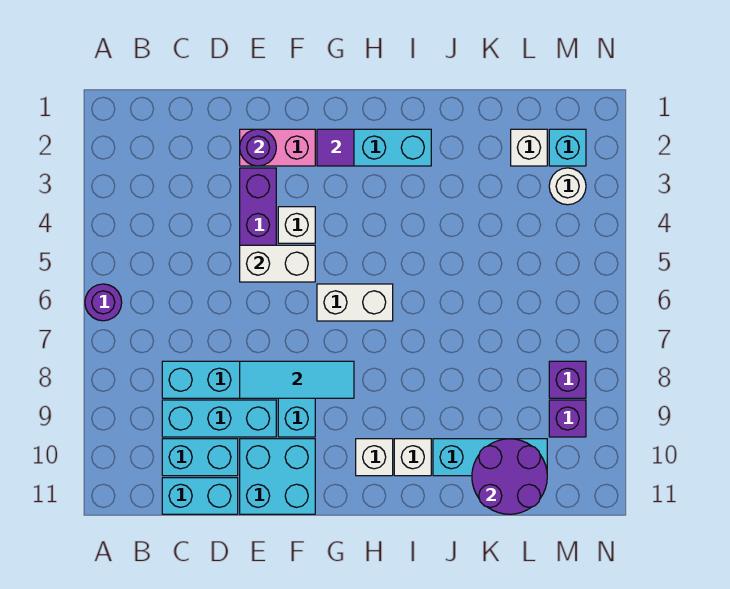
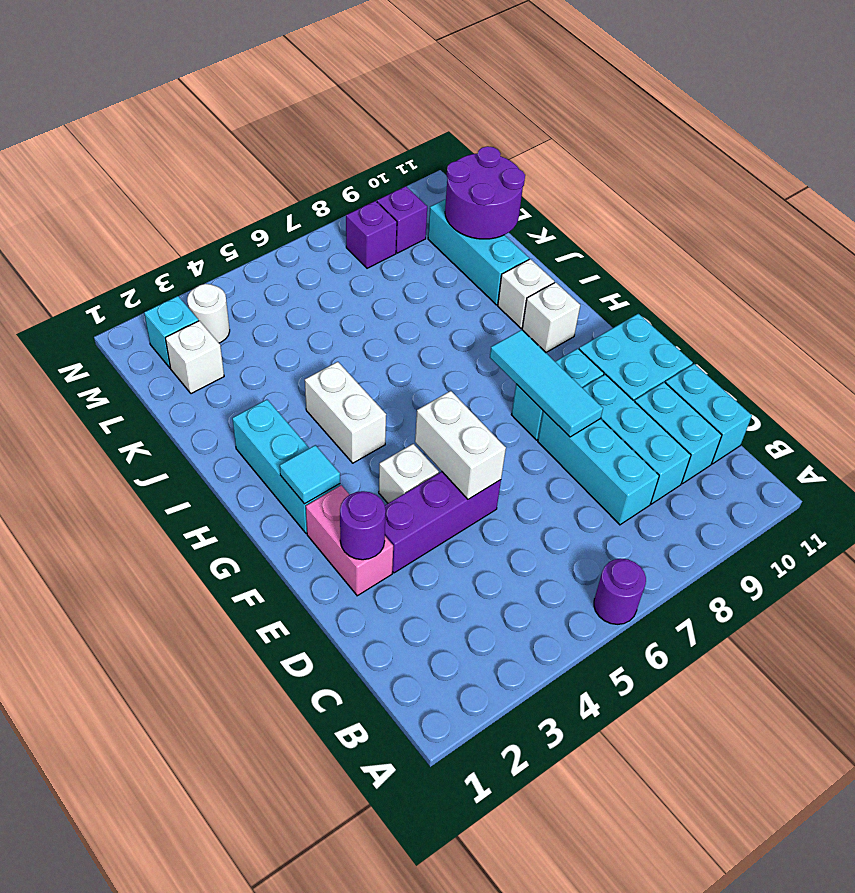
purple 1x1 tile [317,129,354,166] -> cyan 1x1 tile [280,445,340,504]
white 1x2 brick [317,284,393,321] -> white 1x2 brick moved to [305,362,386,463]

